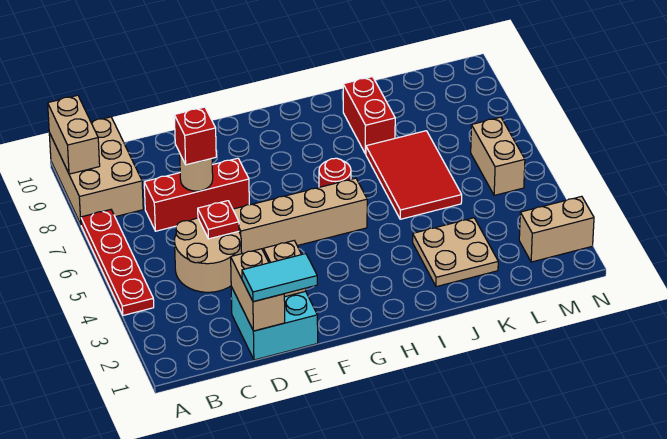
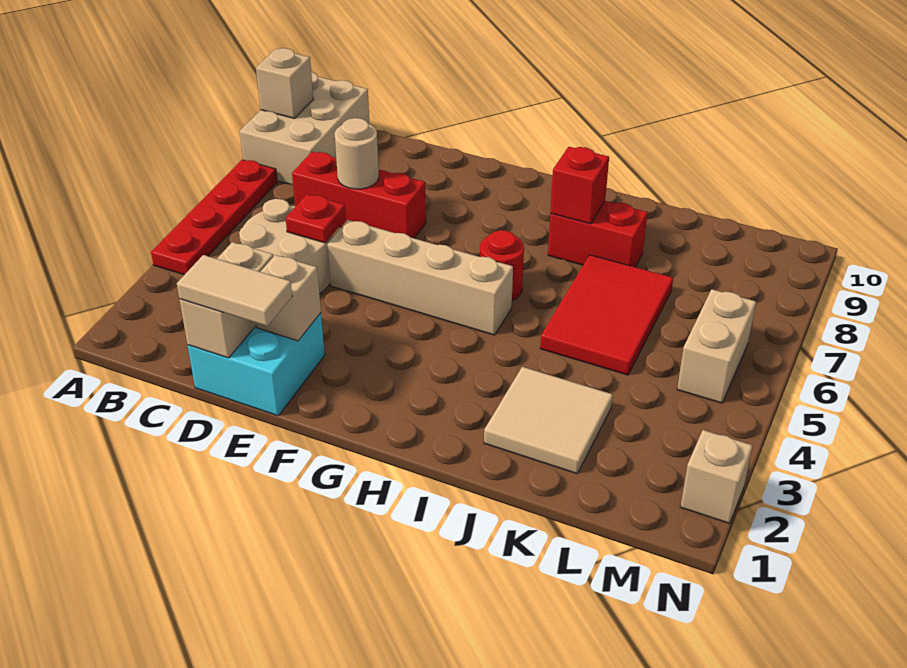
tan 1x2 brick [48,95,100,174] -> tan 1x1 brick [256,48,313,119]
cyan 1x2 tile [242,254,317,302] -> tan 1x2 tile [177,255,292,326]
red 1x1 brick [174,107,216,165] -> red 1x1 brick moved to [550,147,609,224]
tan 2x2 plate [413,218,498,287] -> tan 2x2 tile [484,367,613,474]
red 1x2 brick [343,77,395,154] -> red 1x2 brick turned to [548,201,648,267]
tan 1x2 brick [519,196,594,262] -> tan 1x1 brick [680,430,753,524]

